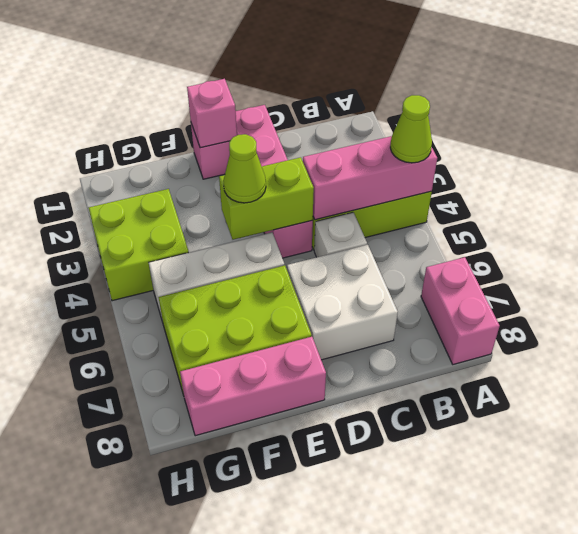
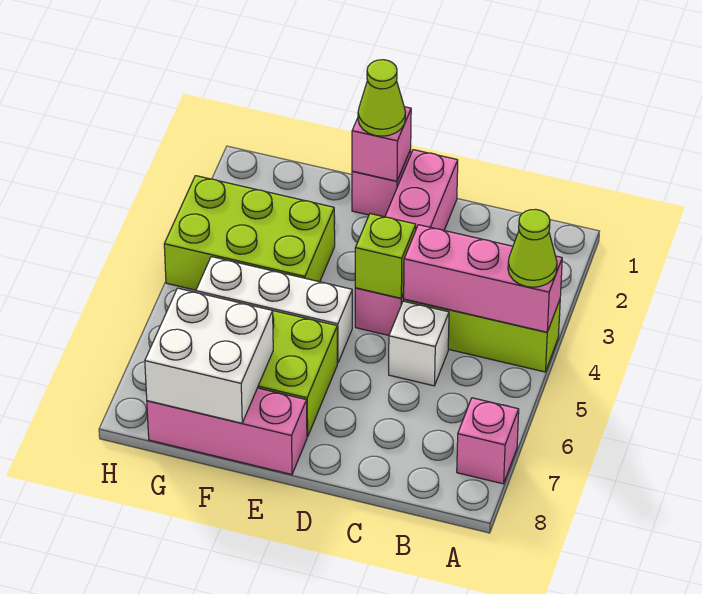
pink 1x2 brick [421,257,500,364] -> pink 1x1 brick [457,398,519,484]
white 2x2 brick [287,245,398,360] -> white 2x2 brick moved to [145,288,273,423]
lime 1x2 brick [219,157,314,240] -> lime 1x1 brick [355,214,416,298]
lime 1x1 cone [223,134,266,203] -> lime 1x1 cone moved to [358,60,405,136]
lime 2x2 brick [89,189,189,301] -> lime 2x3 brick [164,176,335,290]

